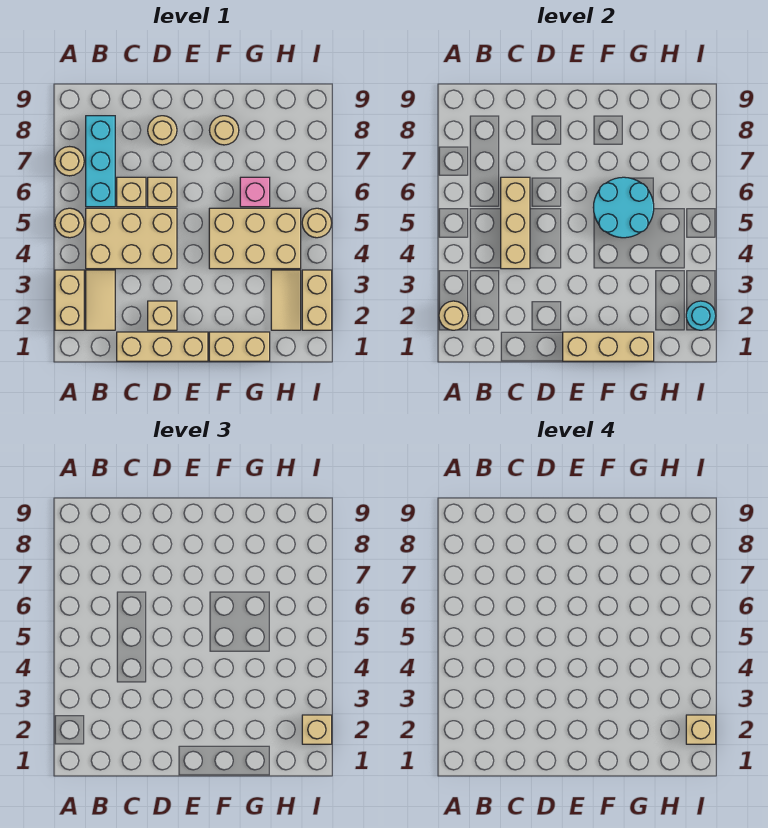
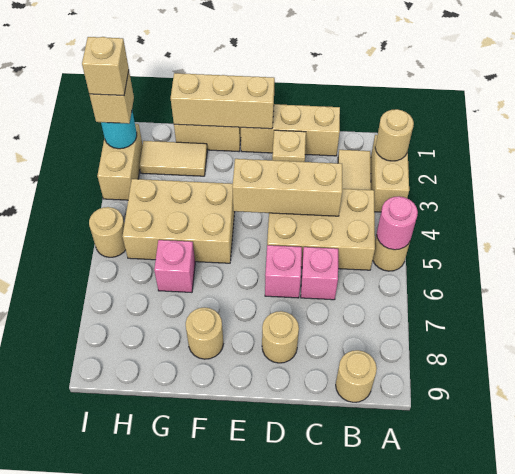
none -> pink 1x1 round brick [377,196,418,250]
tan 1x1 round brick [55,147,84,176] -> tan 1x1 round brick moved to [336,350,377,402]
cyan 1x3 brick [86,116,115,207] -> none
tan 1x3 brick [501,177,530,269] -> tan 1x3 brick turned to [232,159,342,216]
tan 1x1 brick [117,177,146,207] -> pink 1x1 brick [301,247,338,300]
tan 1x1 brick [148,177,177,207] -> pink 1x1 brick [265,245,302,298]
cyan 2x2 round brick [593,177,654,238] -> none
tan 1x2 tile [271,270,301,330] -> tan 1x2 tile turned to [139,141,207,176]

